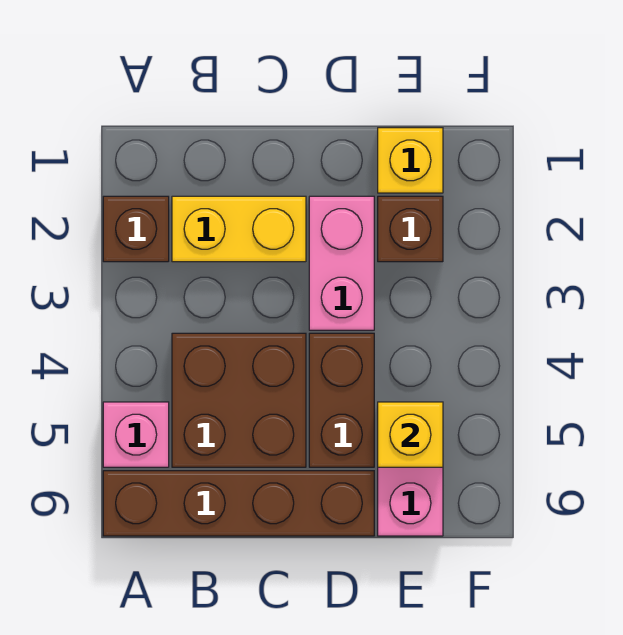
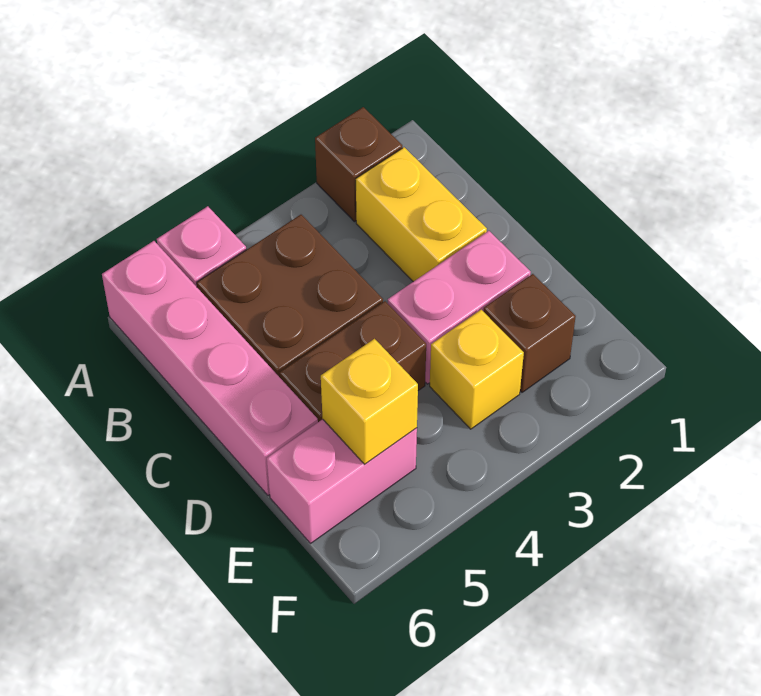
brown 1x4 brick [103,471,374,536] -> pink 1x4 brick [102,241,318,495]
yellow 1x1 brick [378,128,443,193] -> yellow 1x1 brick moved to [430,310,524,429]

